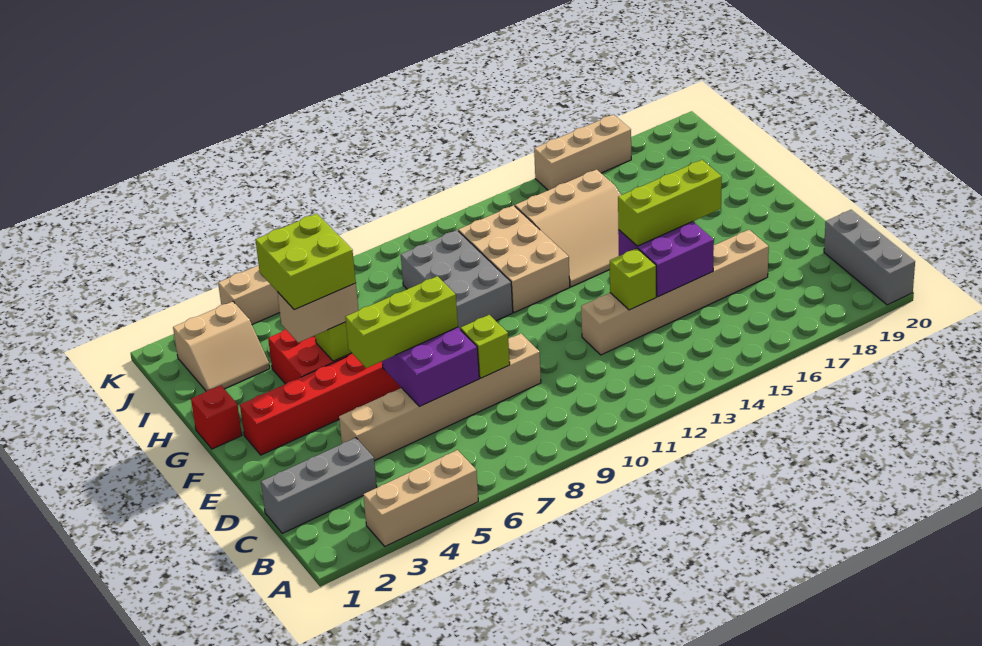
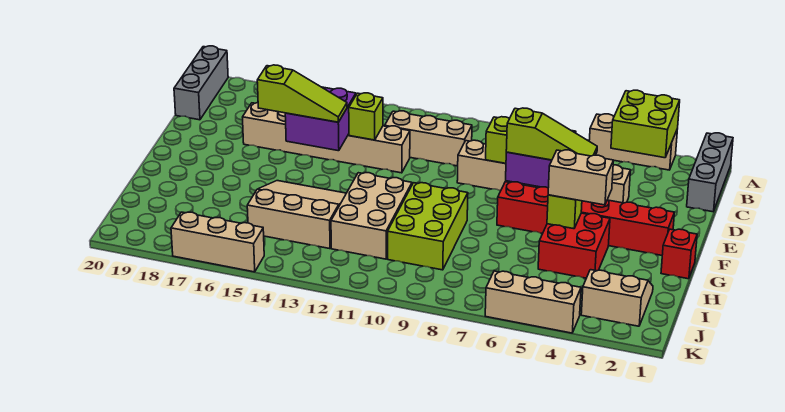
grey 1x3 brick [261,438,377,533] -> grey 1x3 brick turned to [687,133,733,212]
none -> tan 1x3 brick [385,111,472,166]
lime 1x3 brick [345,276,458,368] -> lime 1x3 slope [506,108,597,160]
lime 1x3 brick [618,160,722,246] -> lime 1x3 slope [257,65,347,122]
lime 2x2 brick [255,213,356,310] -> lime 2x2 brick moved to [611,90,680,158]
grey 2x3 brick [401,230,513,329] -> lime 2x3 brick [388,183,468,270]

